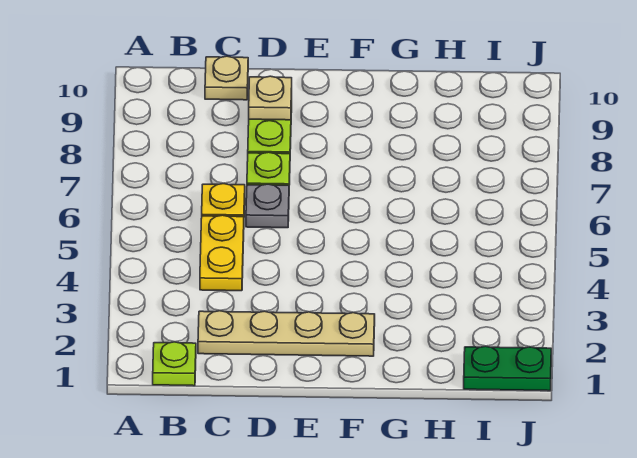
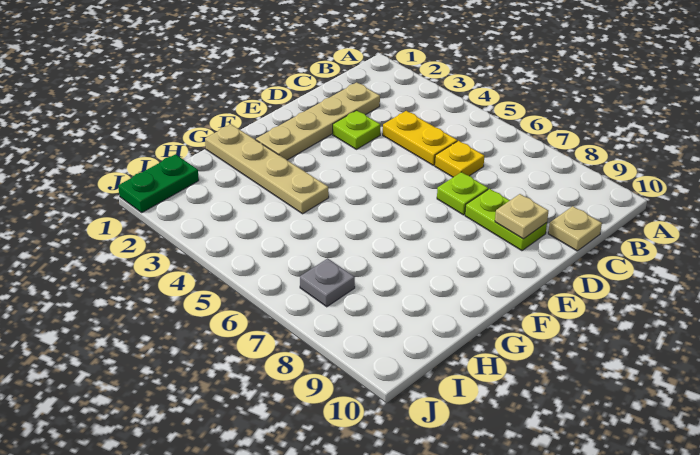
lime 1x1 plate [153,342,196,386] -> lime 1x1 plate moved to [333,110,380,149]
grey 1x1 plate [246,184,289,228] -> grey 1x1 plate moved to [300,258,355,307]
none -> tan 1x4 plate [205,124,329,214]

